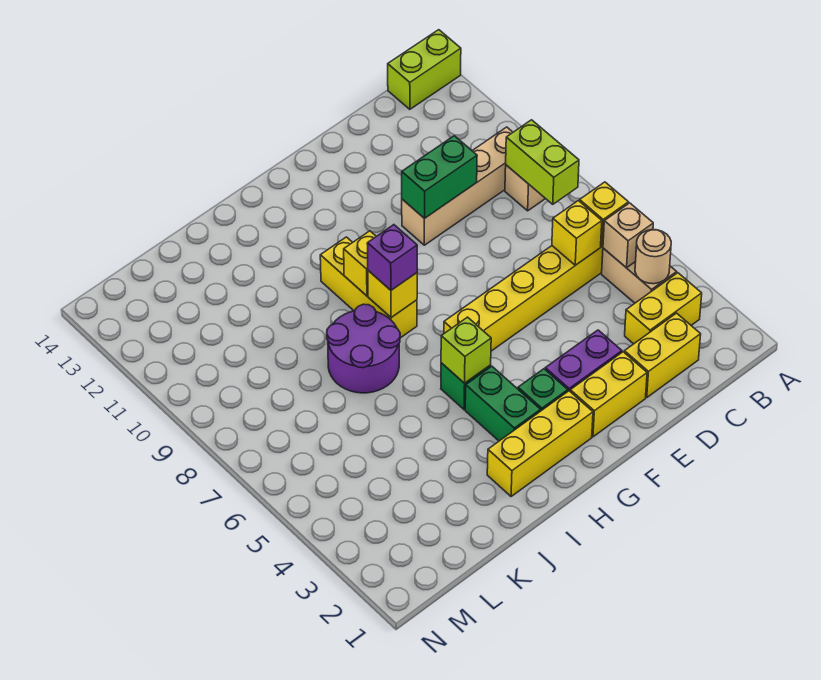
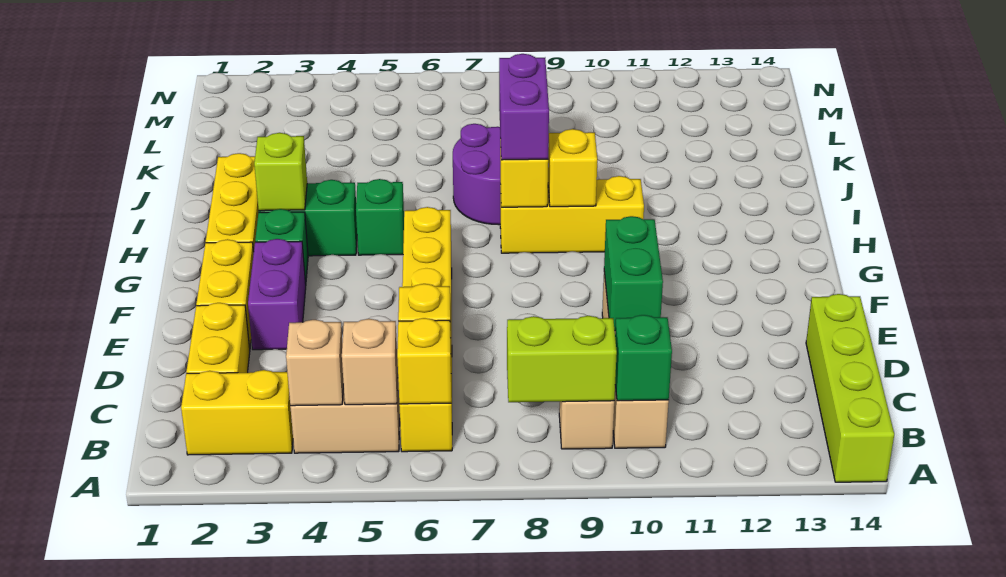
lime 1x2 brick [388,30,461,109] -> lime 1x4 brick [806,294,894,482]
yellow 1x2 brick [625,273,702,344] -> yellow 1x2 brick turned to [181,370,293,455]
tan 1x1 round brick [635,230,671,284] -> tan 1x1 brick [286,320,343,406]
none -> green 1x1 brick [615,315,672,401]
lime 1x1 brick [441,317,491,383] -> lime 1x1 brick moved to [254,133,307,211]
purple 1x1 brick [367,225,417,290] -> purple 1x2 brick [499,54,549,160]

